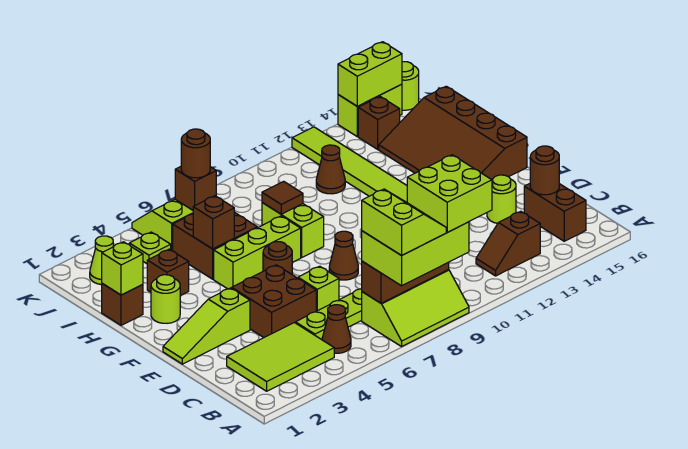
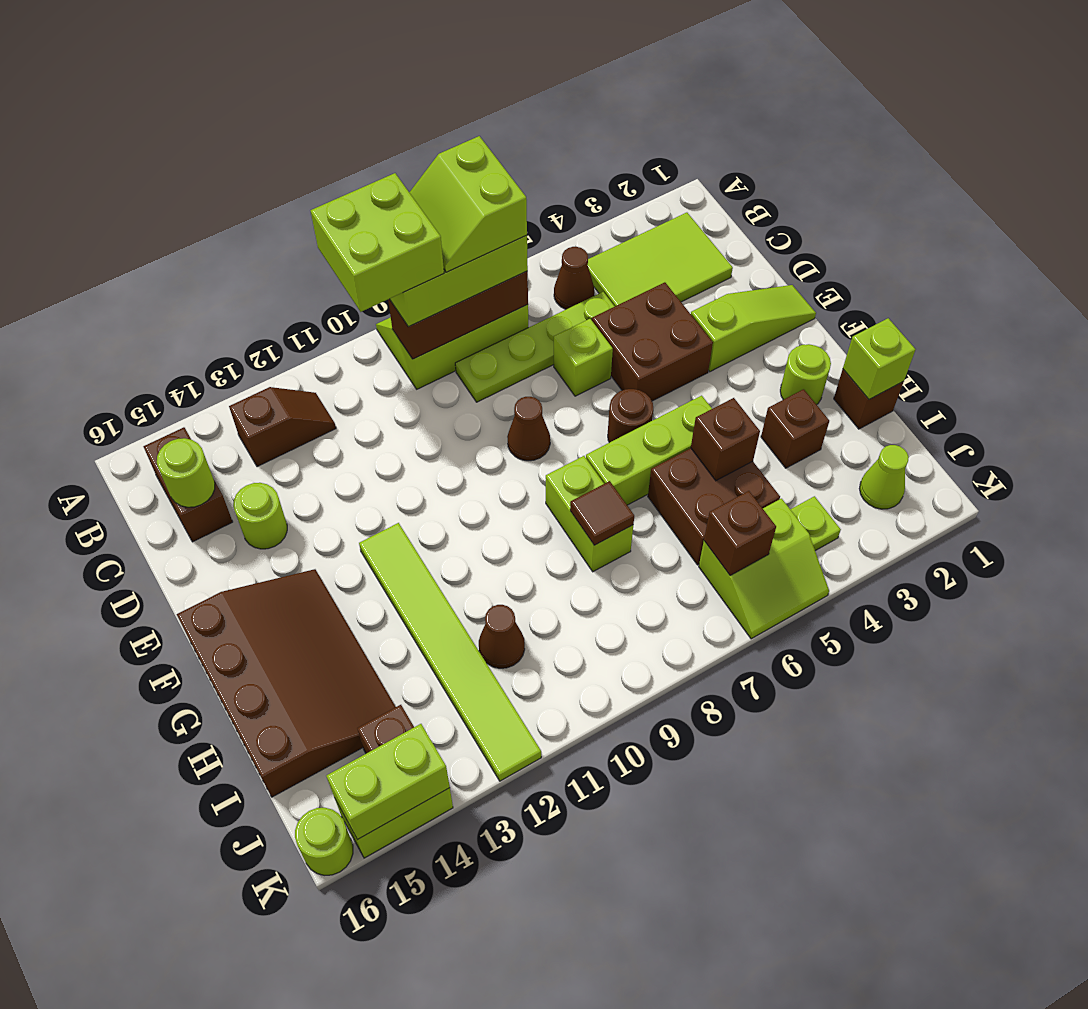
brown 1x1 round brick [530,146,559,195] -> lime 1x1 round brick [157,438,215,507]
brown 1x1 round brick [181,129,210,178] -> none

